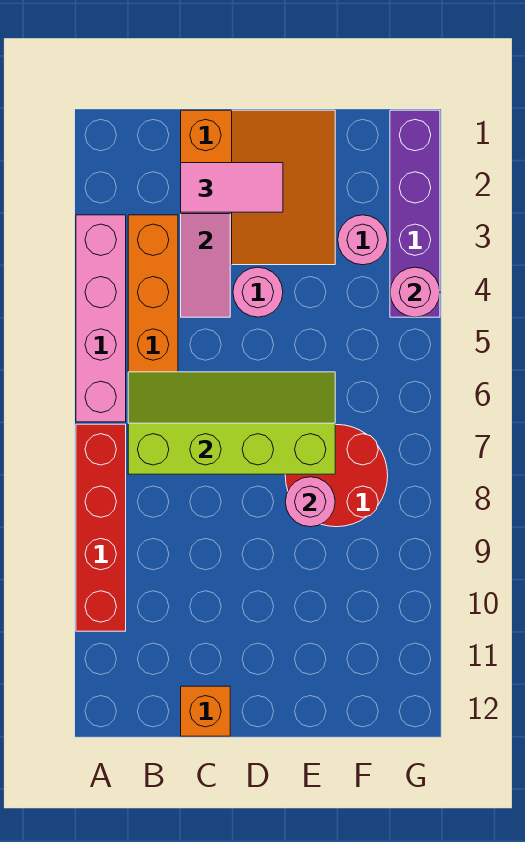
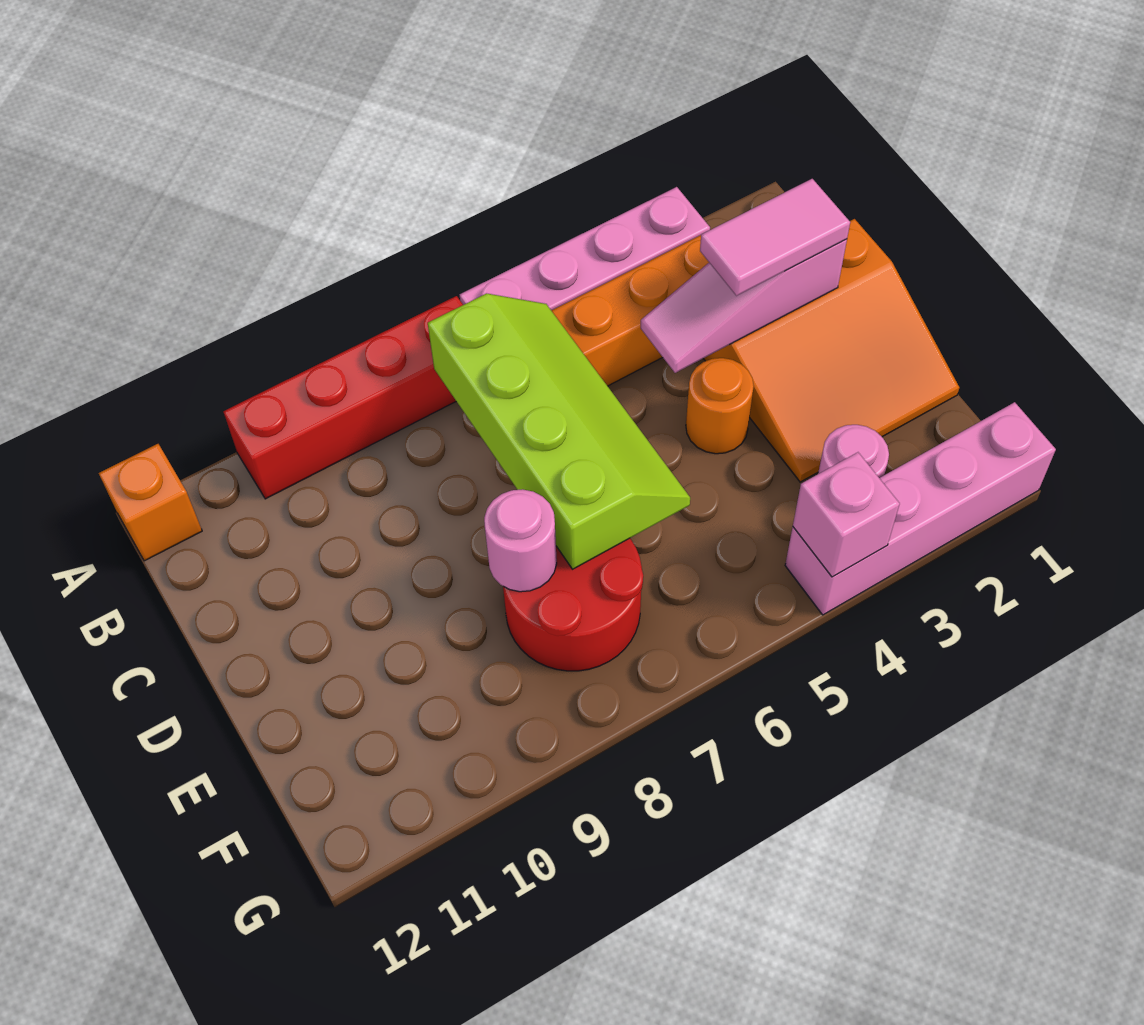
pink 1x2 tile [181,163,283,212] -> pink 1x2 tile turned to [700,179,850,296]
orange 1x1 brick [181,686,230,736] -> orange 1x1 brick moved to [99,444,202,561]
pink 1x1 round brick [233,267,283,317] -> orange 1x1 round brick [686,358,754,454]
purple 1x4 brick [390,110,440,317] -> pink 1x4 brick [785,402,1056,615]
pink 1x1 round brick [390,267,440,317] -> pink 1x1 brick [793,452,900,577]

